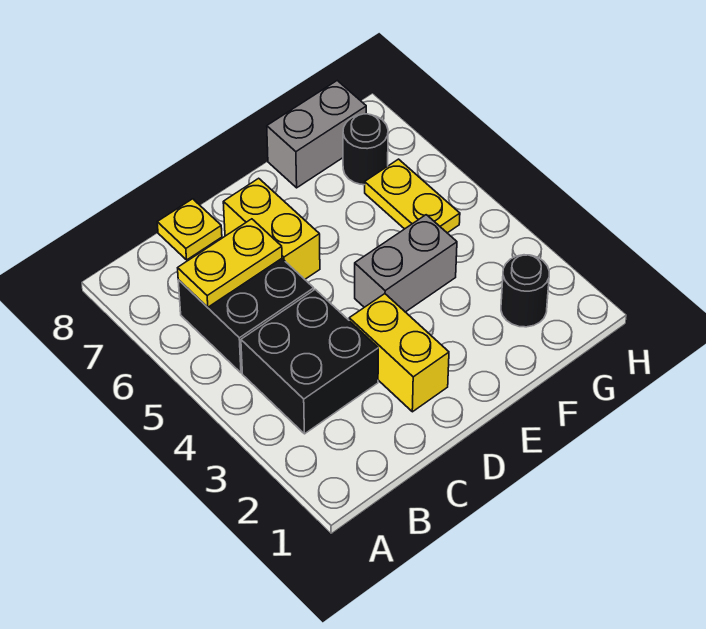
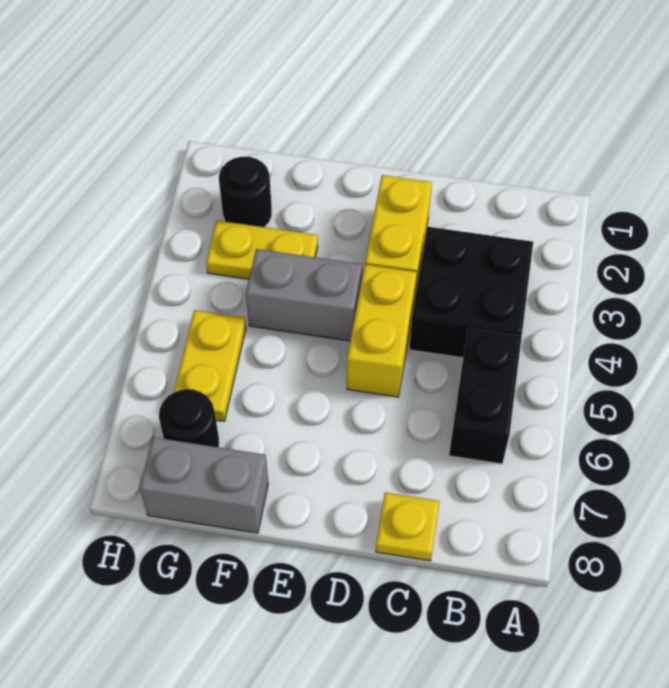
black 2x2 brick [178,259,314,373] -> black 1x2 brick [449,328,522,464]
yellow 1x2 plate [178,219,282,307] -> yellow 1x2 plate moved to [206,221,318,279]
yellow 1x2 brick [223,178,320,279] -> yellow 1x2 brick moved to [347,265,417,397]

